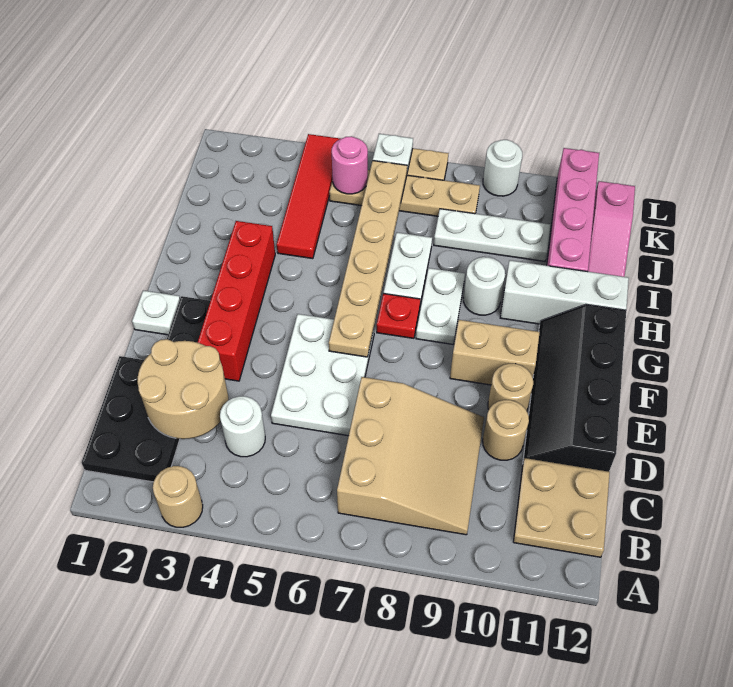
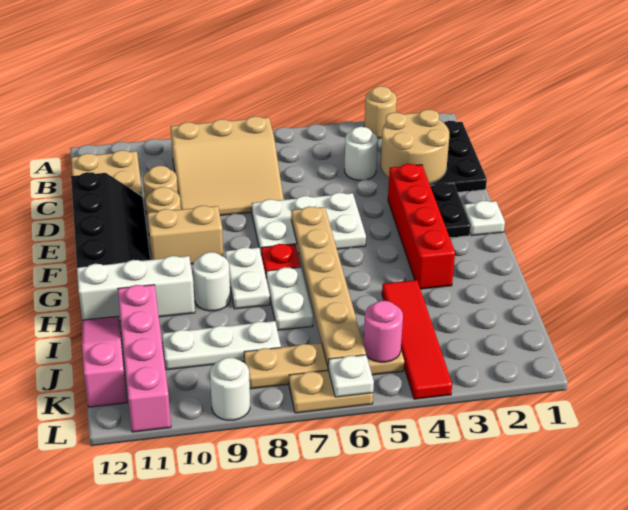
tan 3x3 slope [337,377,484,535] -> tan 3x3 slope turned to [171,116,284,216]
white 2x3 plate [271,314,374,436] -> white 2x3 plate turned to [252,193,366,253]

